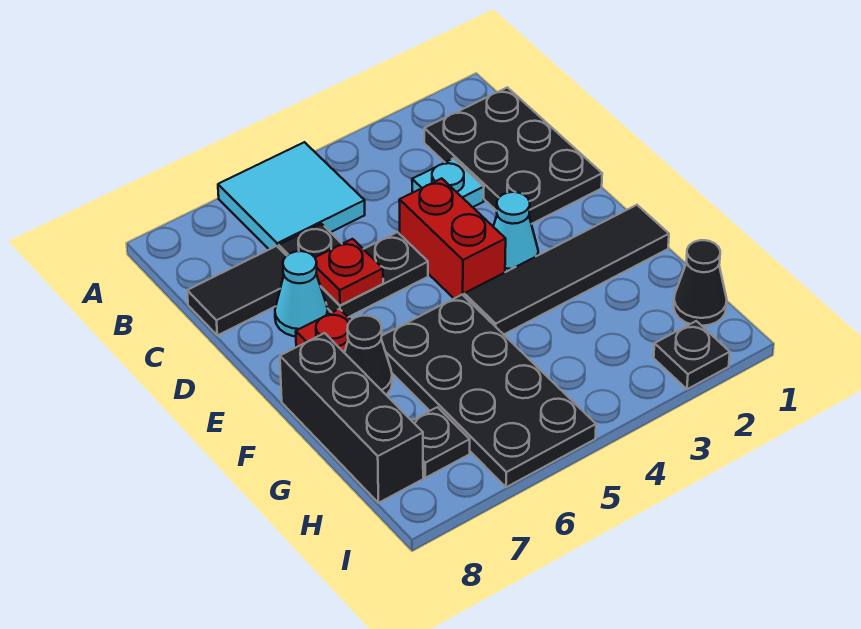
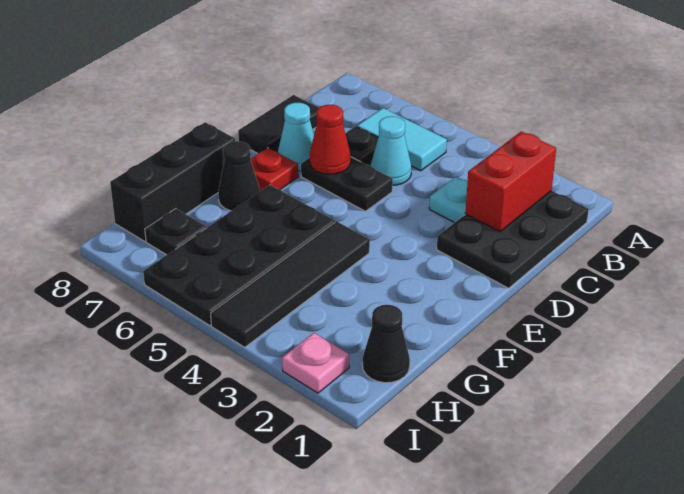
cyan 2x2 tile [218,142,365,249] -> cyan 1x2 tile [357,108,447,171]
black 1x2 tile [187,246,286,335] -> black 1x2 tile turned to [238,95,319,154]
red 1x2 brick [399,178,506,298] -> red 1x2 brick moved to [465,131,556,232]
red 1x1 plate [315,239,383,305] -> red 1x1 cone [309,105,351,174]
cyan 1x1 cone [493,192,538,272] -> cyan 1x1 cone moved to [371,116,411,185]
black 1x4 tile [464,205,669,334] -> black 1x4 tile turned to [211,221,370,347]
black 1x1 plate [654,321,730,389] -> pink 1x1 plate [282,333,349,393]

